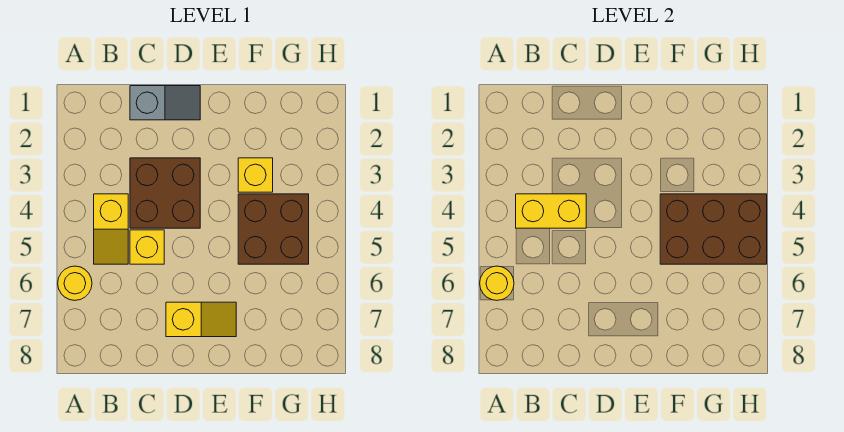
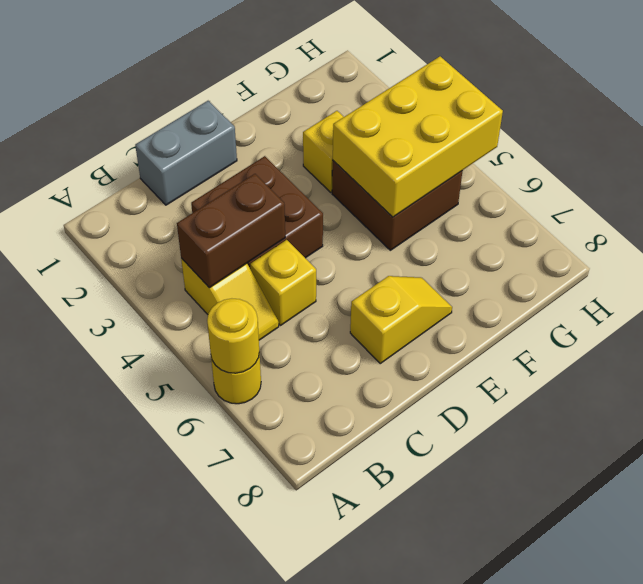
yellow 1x2 brick [516,194,586,228] -> brown 1x2 brick [177,174,285,288]
grey 1x2 slope [130,86,200,120] -> grey 1x2 brick [135,101,237,205]
brown 2x3 brick [660,194,767,264] -> yellow 2x3 brick [333,56,503,217]

